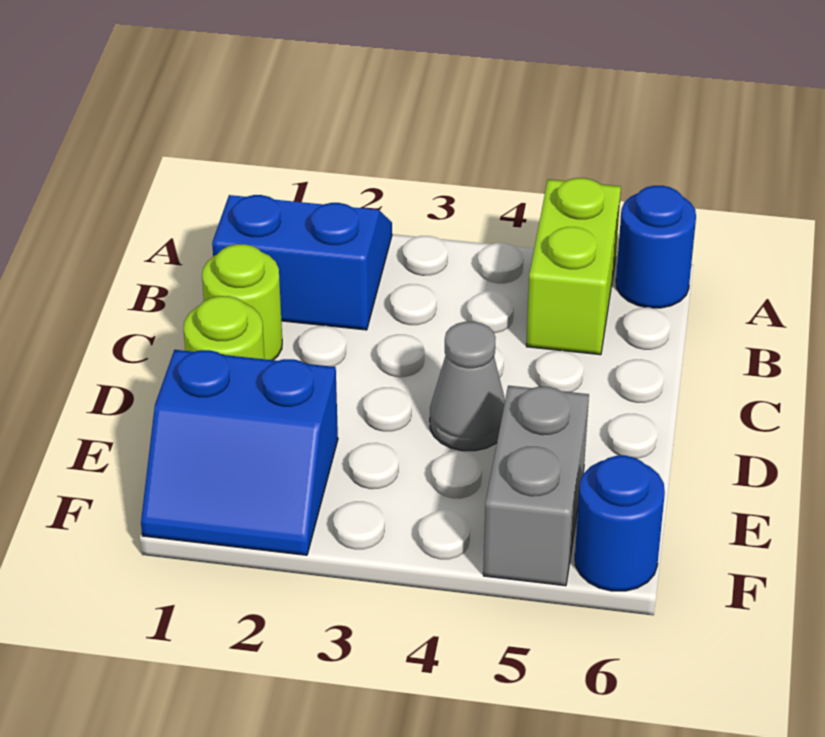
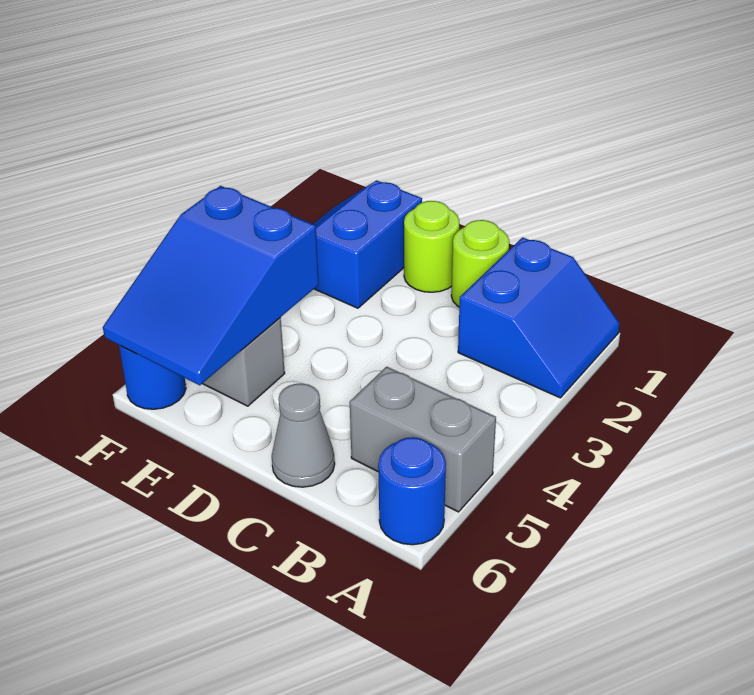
lime 1x2 brick [526,178,621,355] -> grey 1x2 brick [350,367,496,512]
grey 1x1 cone [430,322,505,451] -> grey 1x1 cone moved to [272,384,335,487]
none -> blue 2x3 slope [103,186,319,385]

